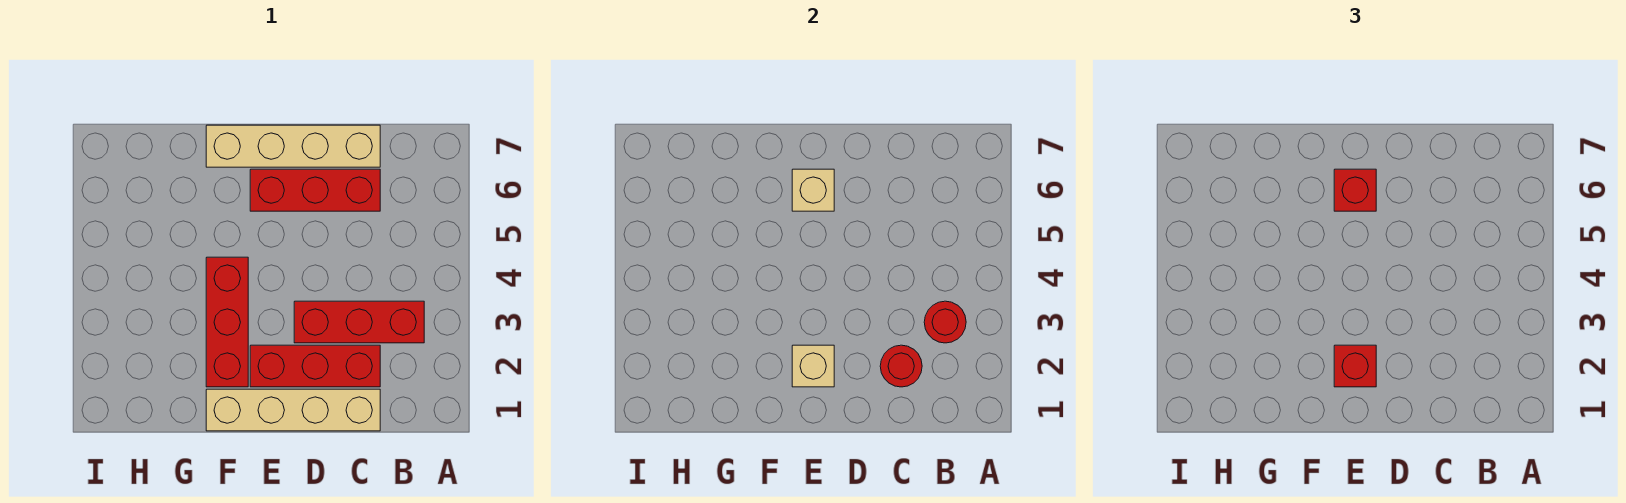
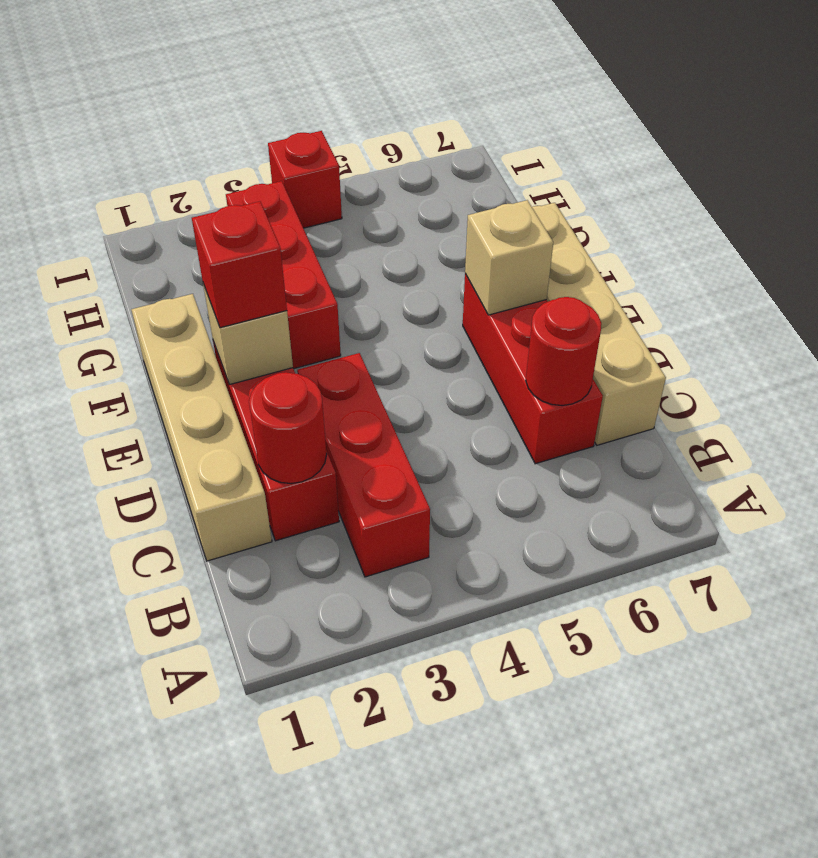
red 1x1 round brick [924,301,966,343] -> red 1x1 round brick moved to [526,297,601,406]
red 1x1 brick [1334,169,1376,211] -> red 1x1 brick moved to [268,131,342,228]
red 1x3 brick [206,257,248,387] -> red 1x3 brick turned to [226,181,341,369]

